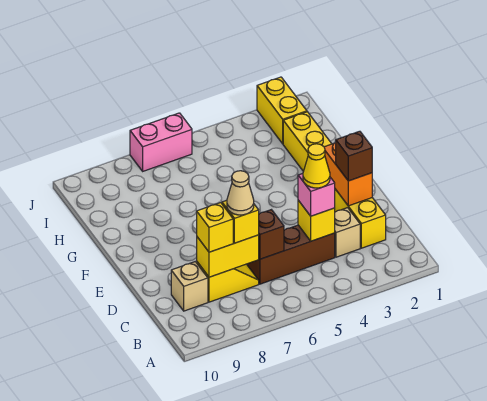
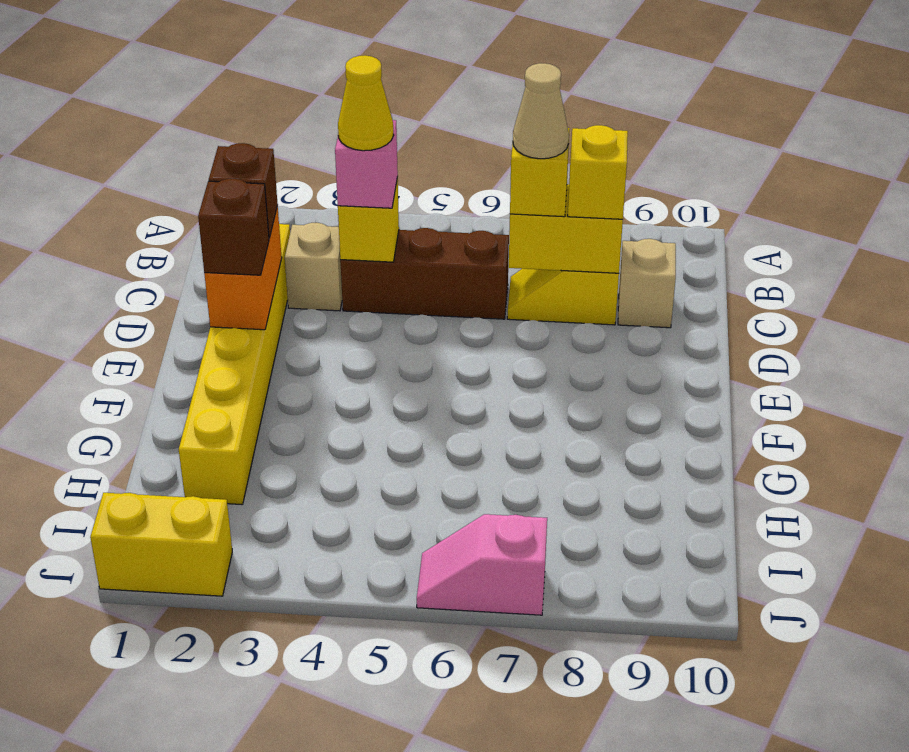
brown 1x1 brick [259,210,284,259] -> brown 1x1 brick moved to [198,179,269,275]
yellow 1x2 brick [257,77,307,144] -> yellow 1x2 brick turned to [90,493,232,596]
pink 1x2 brick [130,113,192,171] -> pink 1x2 slope [417,514,547,615]

